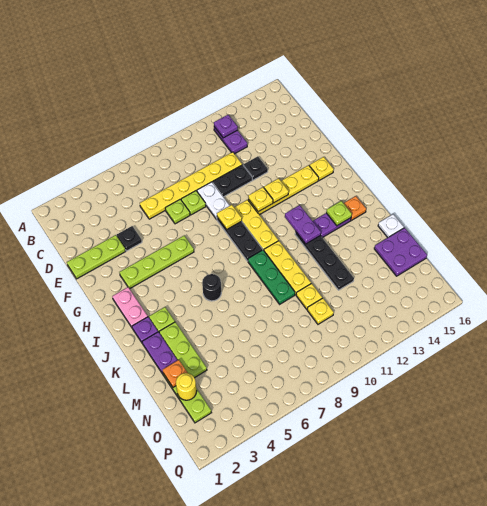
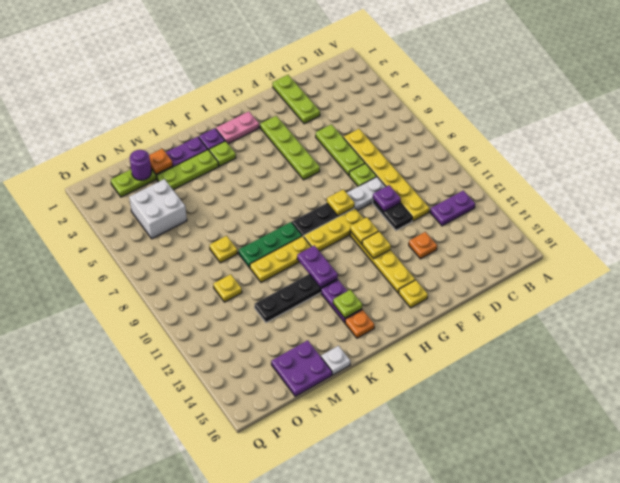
purple 1x1 plate [214,115,238,138] -> purple 1x1 plate moved to [373,185,401,211]
black 1x1 plate [117,226,142,251] -> none
lime 1x1 plate [165,199,190,224] -> lime 1x3 plate [316,124,365,175]
black 1x1 plate [243,156,268,180] -> none
none -> orange 1x1 plate [409,232,437,259]
purple 1x2 plate [285,205,321,244] -> purple 1x2 plate turned to [297,246,338,288]
black 1x1 round brick [202,274,221,301] -> none
yellow 1x1 plate [296,283,322,309] -> yellow 1x1 plate moved to [210,236,237,263]
yellow 1x1 round brick [176,373,197,400] -> purple 1x1 round brick [130,150,151,180]
none -> white 2x2 brick [129,179,187,239]

